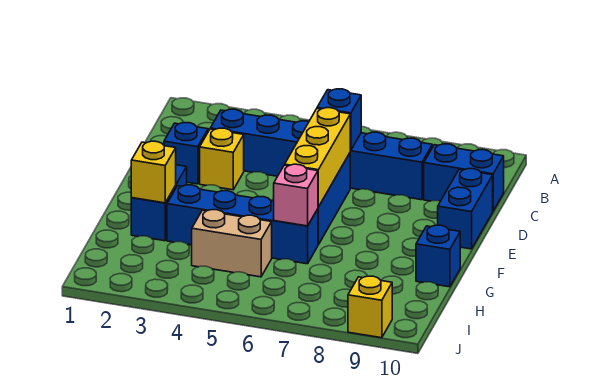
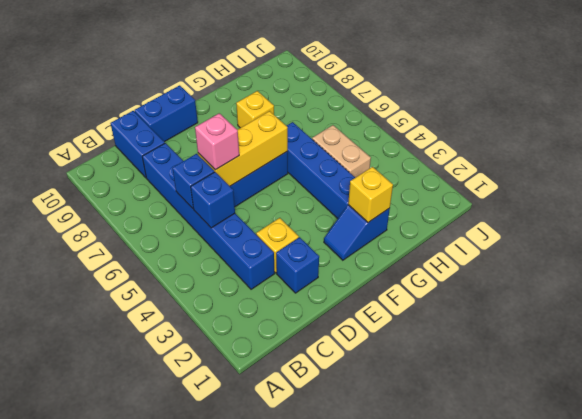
blue 1x2 brick [131,165,187,241] -> blue 1x2 slope [324,205,390,260]
pink 1x1 brick [274,164,318,226] -> pink 1x1 brick moved to [195,113,239,170]
blue 1x1 brick [416,225,460,287] -> blue 1x1 brick moved to [191,172,235,228]
yellow 1x1 brick [348,276,392,338] -> yellow 1x1 brick moved to [236,91,274,128]

